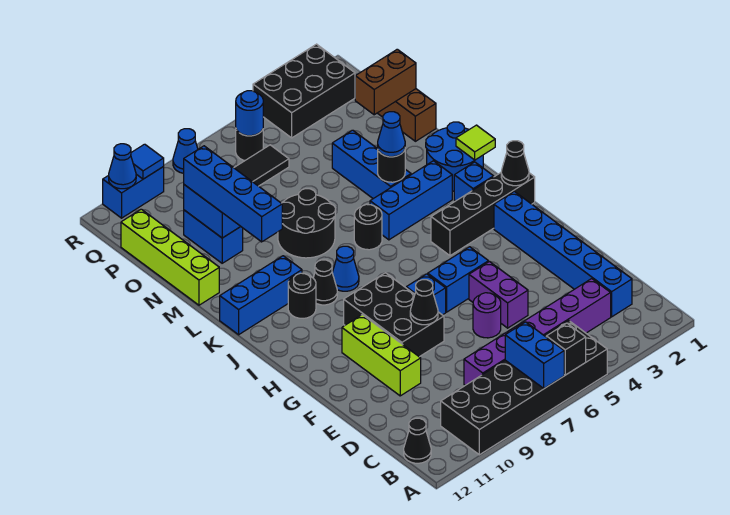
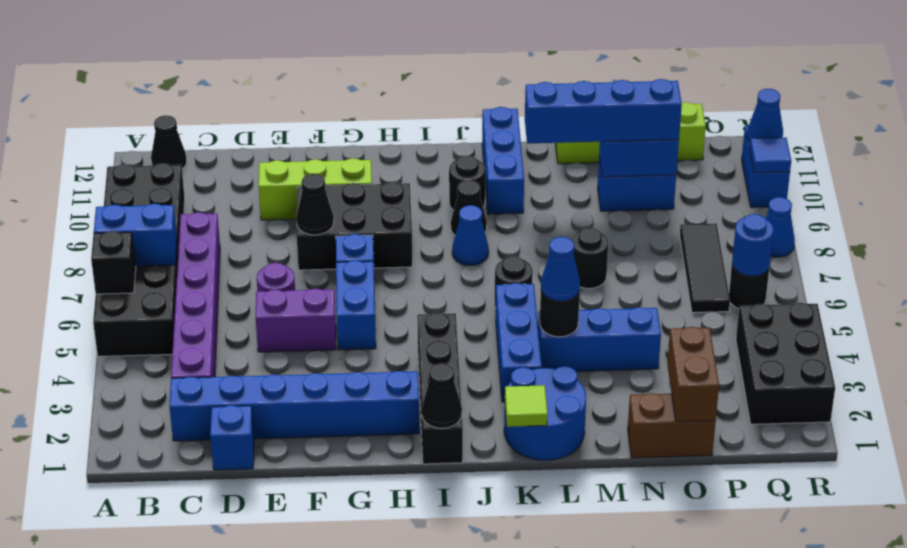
blue 1x1 brick [454,162,494,201] -> blue 1x1 brick moved to [210,405,254,470]
black 2x2 round brick [278,189,336,258] -> black 1x1 round brick [572,228,608,289]

